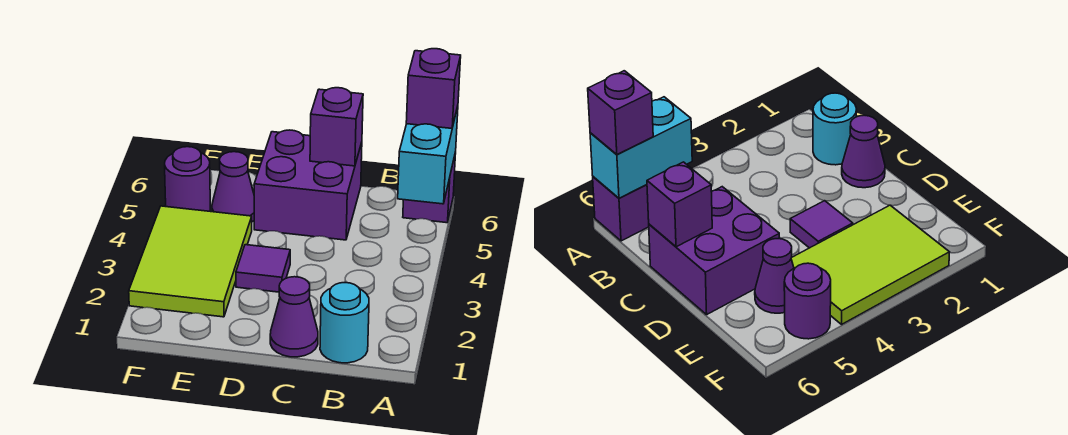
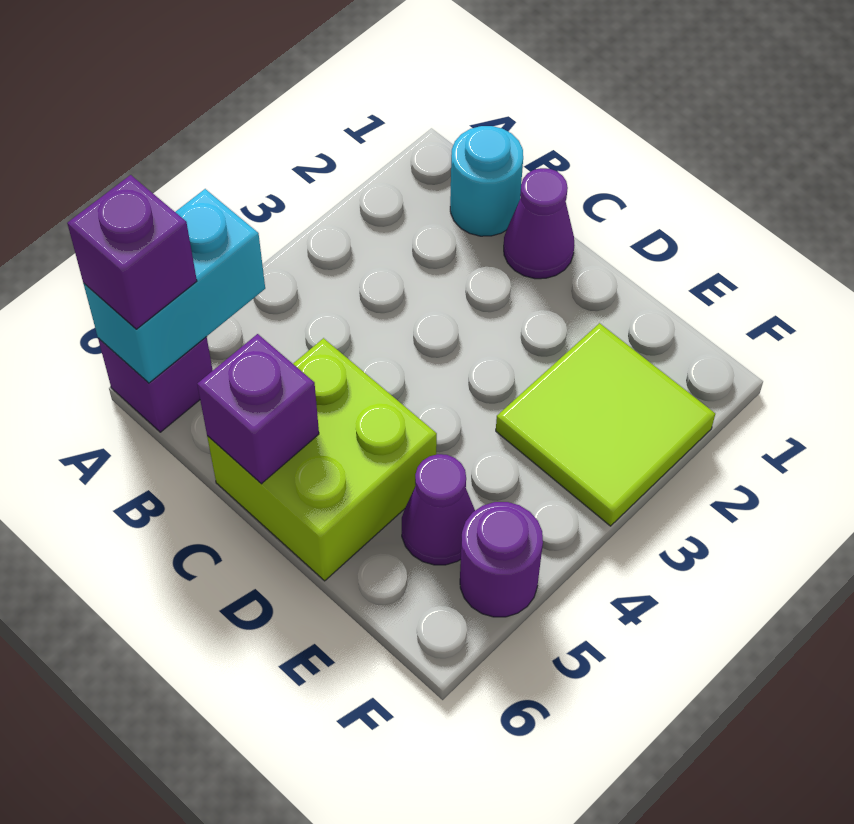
purple 2x2 brick [254,130,362,240] -> lime 2x2 brick [207,338,437,581]
purple 1x1 tile [236,245,290,292] -> none
lime 2x3 tile [129,206,252,317] -> lime 2x2 tile [496,323,715,526]

